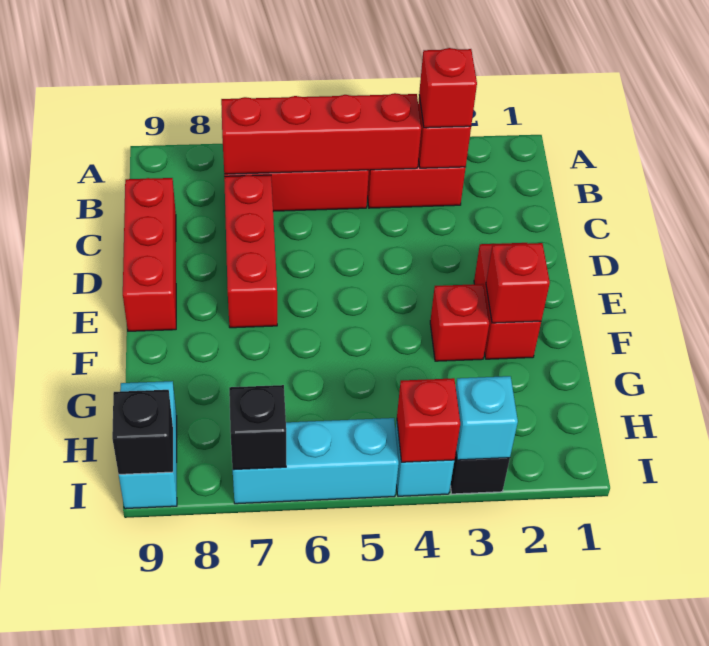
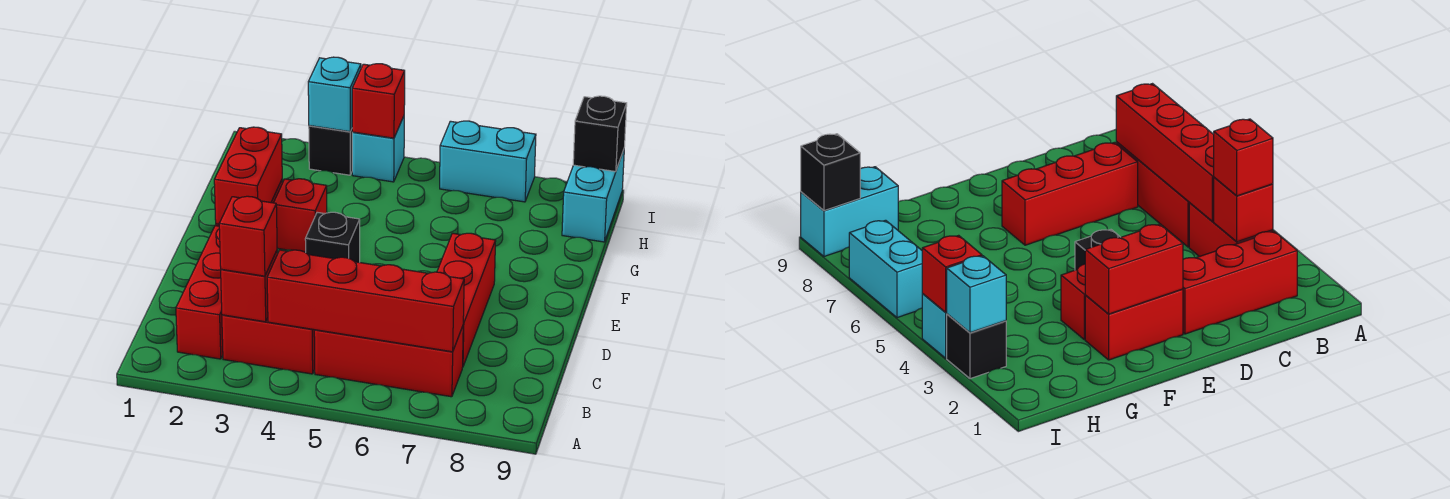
red 1x3 brick [123,178,176,331] -> red 1x3 brick moved to [176,225,223,359]
red 1x1 brick [486,243,550,323] -> red 1x2 brick [214,127,282,224]
cyan 1x3 brick [233,418,399,504] -> cyan 1x2 brick [440,121,536,202]
black 1x1 brick [229,385,286,470] -> black 1x1 brick moved to [305,212,360,262]

